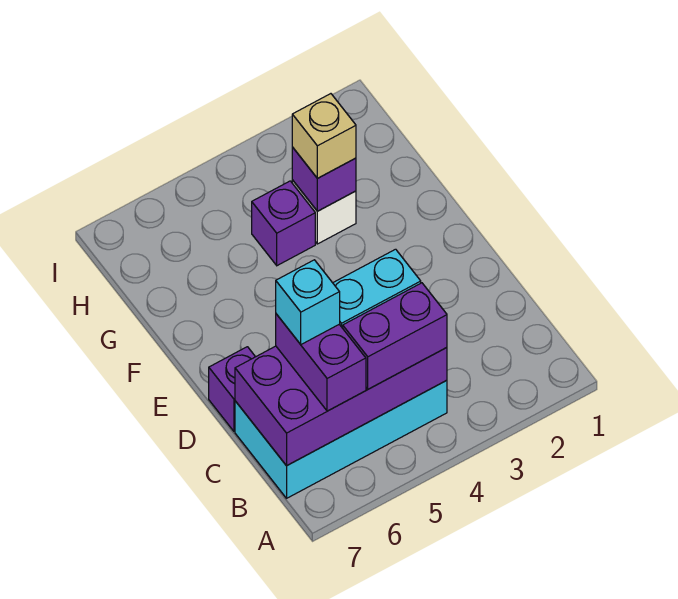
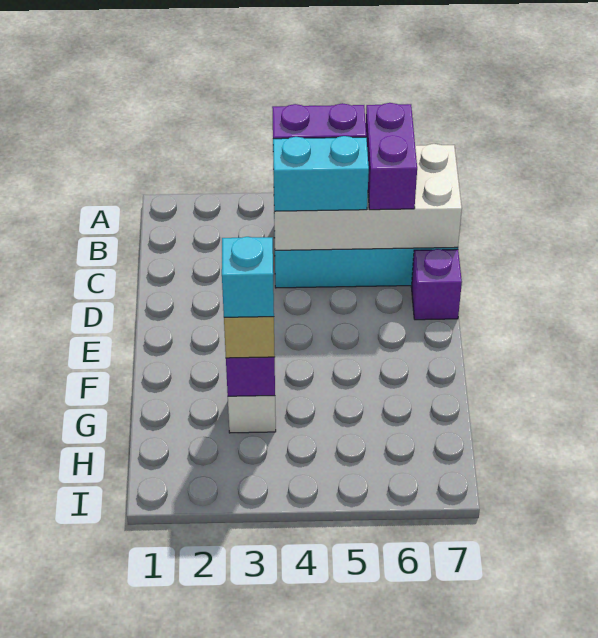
purple 2x4 brick [235,346,447,466] -> white 2x4 brick [273,144,462,250]
cyan 1x1 brick [276,260,340,344] -> cyan 1x1 brick moved to [222,237,274,317]
purple 1x1 brick [252,181,315,266] -> none

